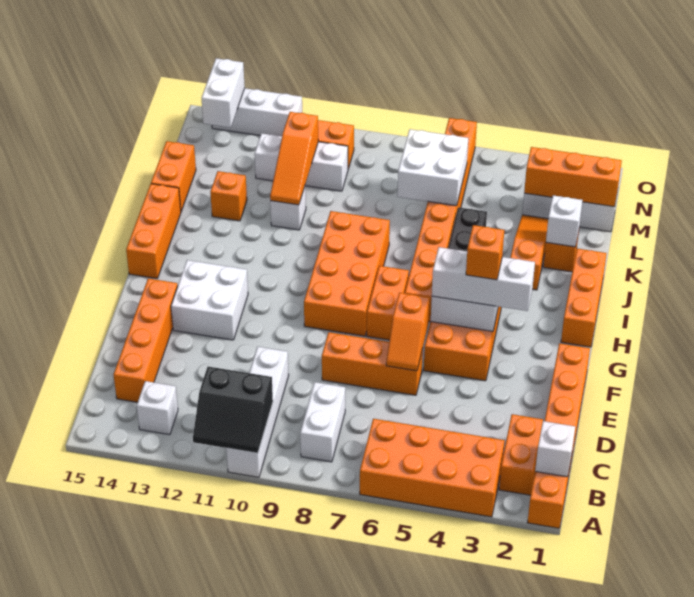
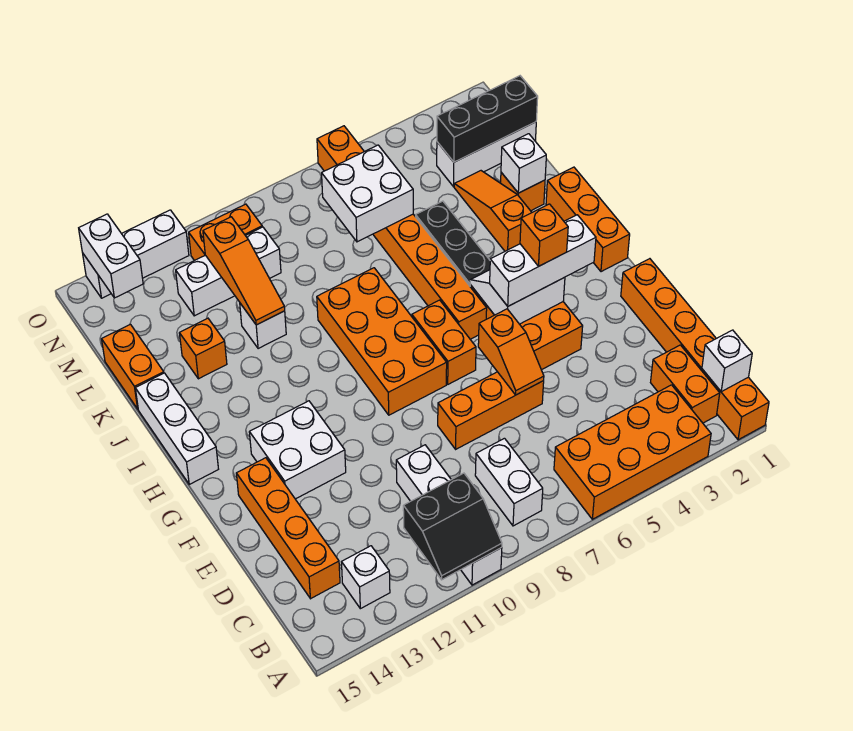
orange 1x3 brick [126,184,181,278] -> white 1x3 brick [135,373,218,484]
orange 1x3 brick [524,147,622,207] -> black 1x3 brick [437,76,538,162]

